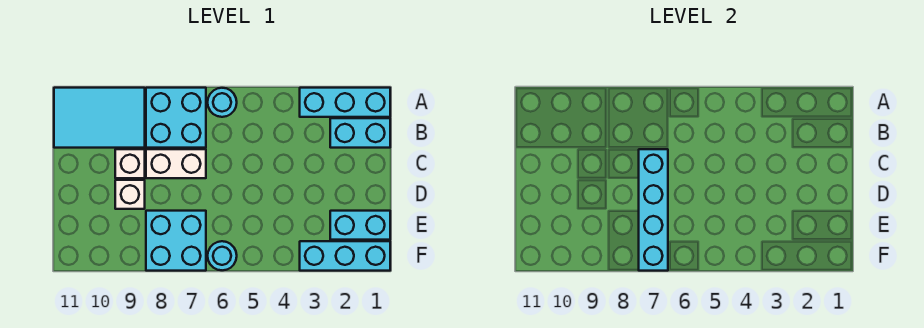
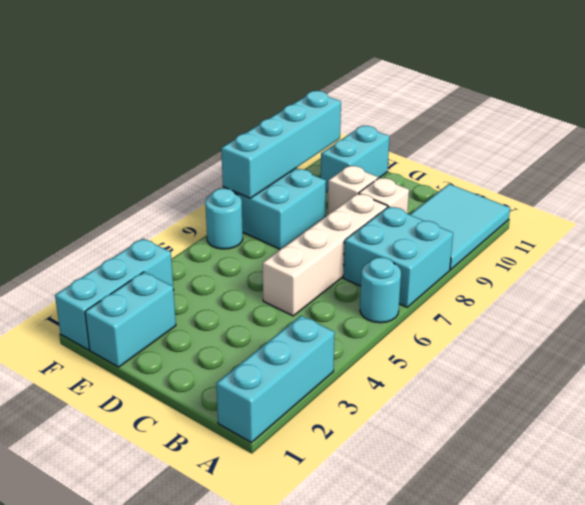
cyan 1x2 brick [330,118,390,148] -> cyan 1x2 brick moved to [321,126,389,192]
white 1x2 brick [146,149,206,178] -> white 1x4 brick [263,193,388,316]
cyan 1x4 brick [639,149,668,271] -> cyan 1x4 brick turned to [221,91,341,198]

